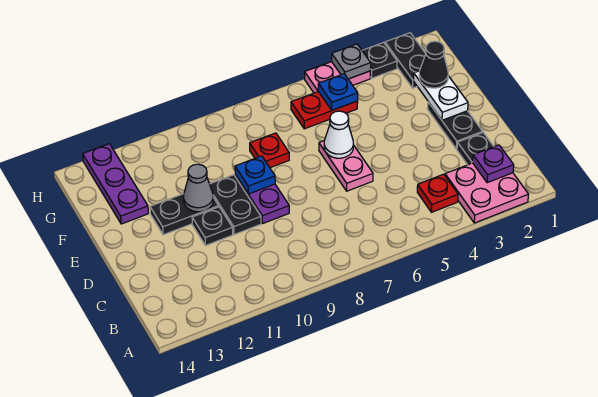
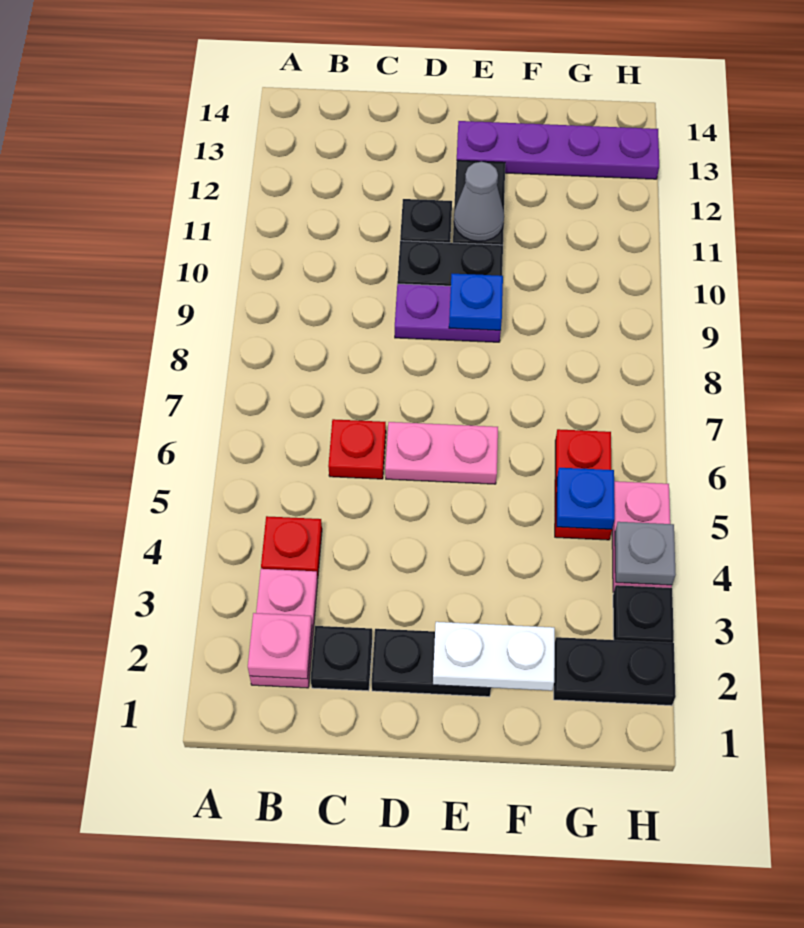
pink 2x2 plate [445,163,529,223] -> pink 1x2 plate [250,569,318,688]
purple 1x1 plate [473,145,514,183] -> pink 1x1 plate [248,613,312,679]
white 1x1 cone [324,111,353,158] -> none
black 1x1 cone [419,41,448,88] -> none
red 1x1 plate [250,133,289,168] -> red 1x1 plate moved to [328,419,386,479]
purple 1x3 plate [83,144,148,224] -> purple 1x4 plate [457,121,659,179]

